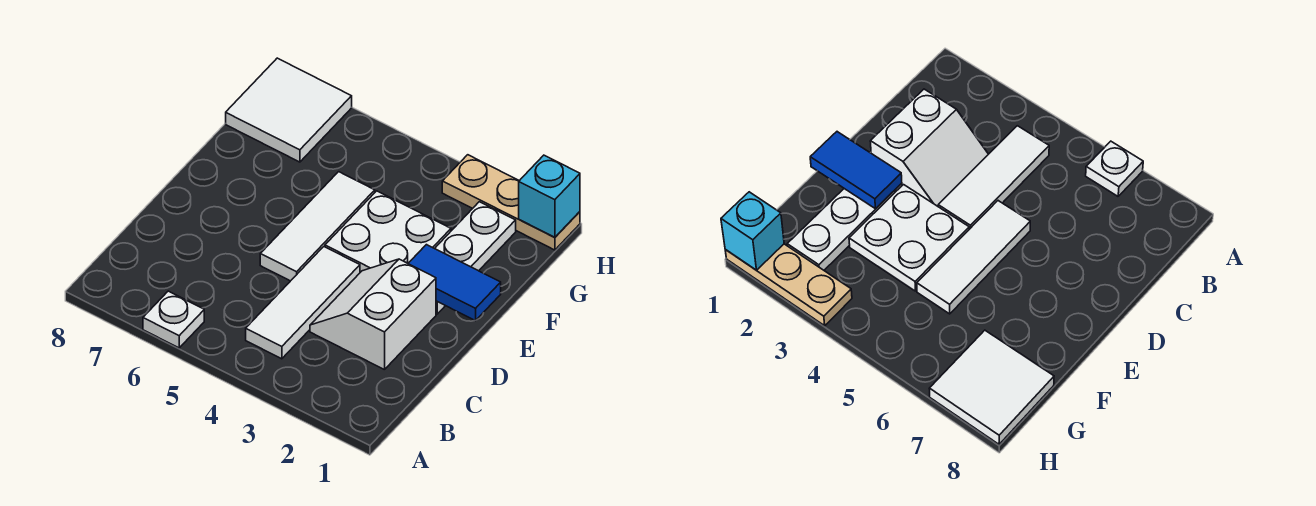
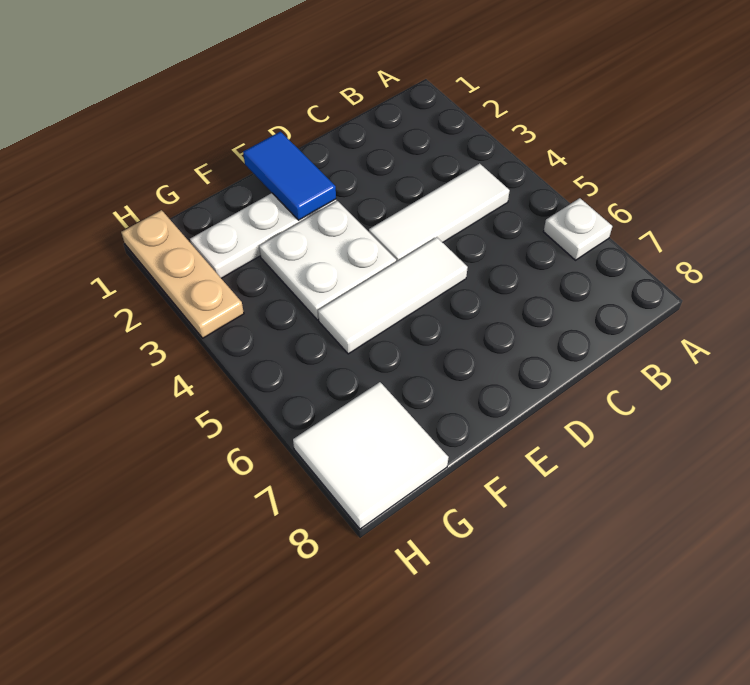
white 2x2 slope [310,259,436,370] -> none
cyan 1x1 brick [519,155,580,237] -> none

